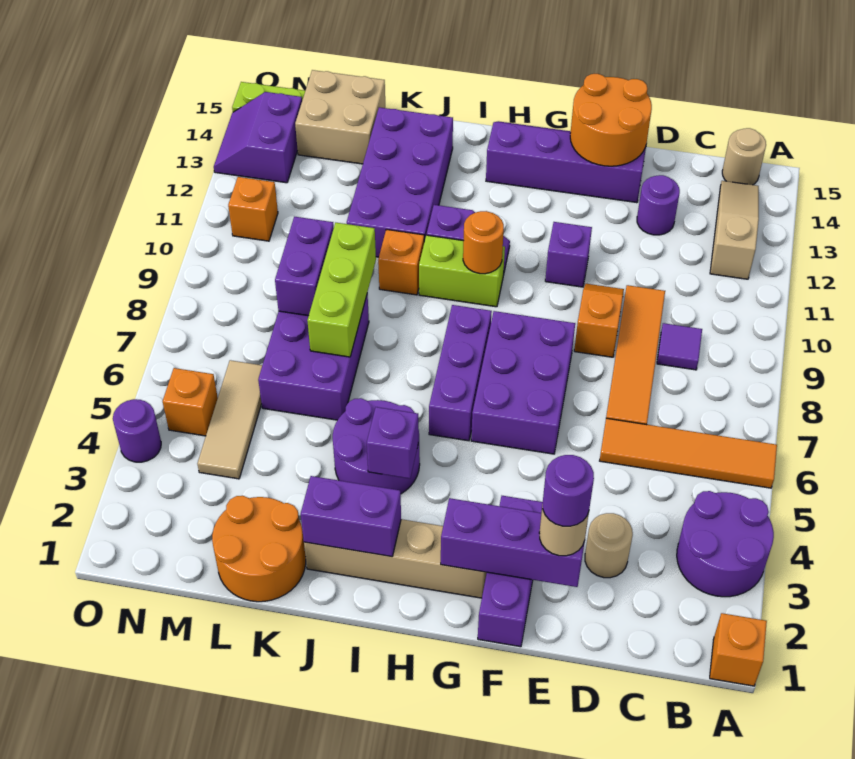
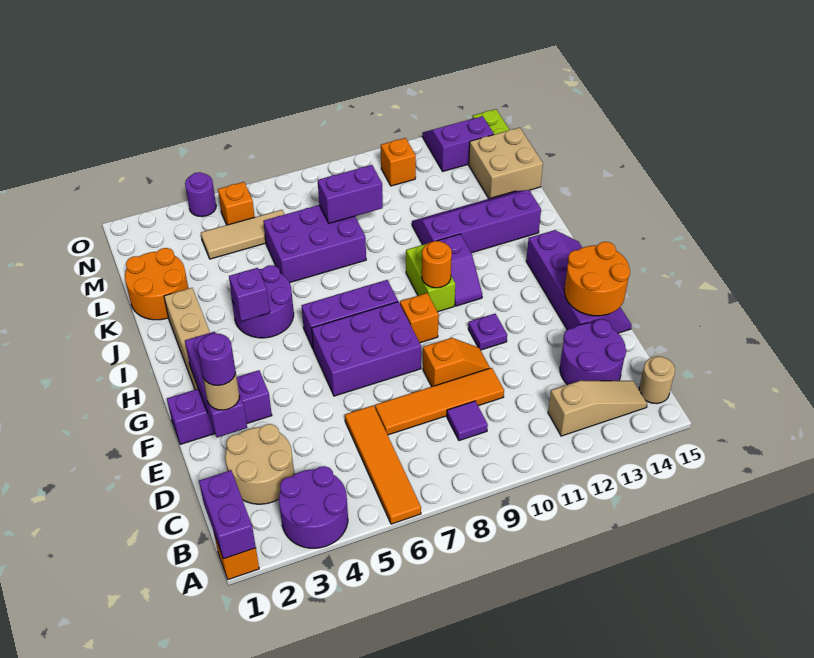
tan 1x1 round brick [585,513,633,578] -> tan 2x2 round brick [225,424,294,504]
purple 1x1 round brick [637,175,680,235] -> purple 2x2 round brick [560,319,626,385]
purple 1x1 brick [545,222,592,287] -> purple 1x1 plate [468,314,507,350]
purple 1x2 brick [301,476,401,557] -> purple 1x2 brick moved to [199,470,256,559]
orange 1x1 brick [378,229,424,295] -> orange 1x1 brick moved to [400,293,439,343]
purple 2x4 brick [347,107,453,257] -> purple 2x4 slope [412,190,541,253]
lime 1x3 brick [307,223,376,357] -> none

